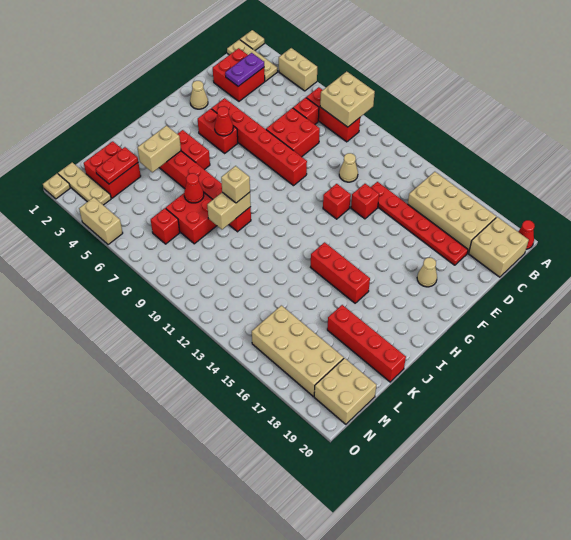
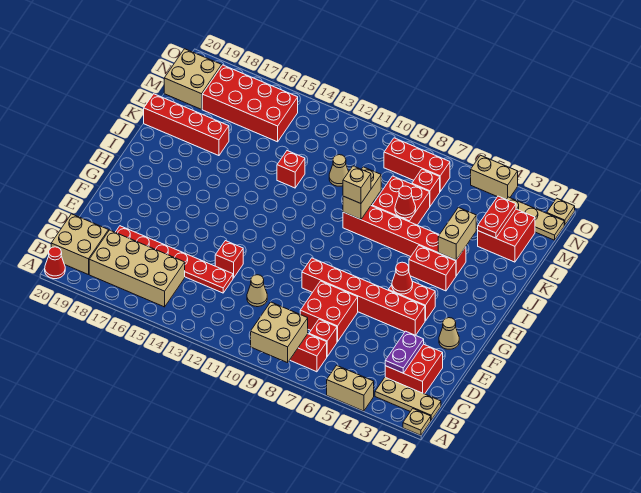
red 1x1 brick [323,184,351,219] -> red 1x1 brick moved to [277,151,305,188]
tan 1x1 cone [417,258,437,287] -> tan 1x1 cone moved to [329,155,349,186]
red 1x3 brick [311,242,370,303] -> red 1x3 brick moved to [384,138,450,191]
tan 2x4 brick [252,305,344,396] -> red 2x4 brick [202,65,298,142]

